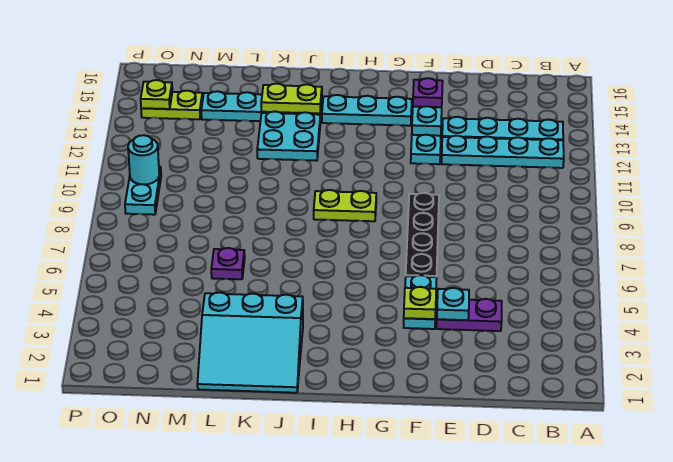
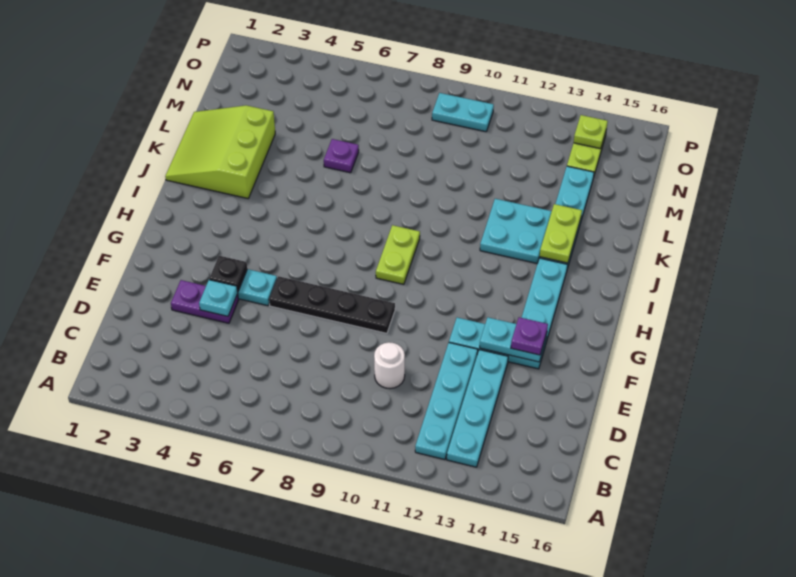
purple 1x2 plate [437,299,502,331] -> purple 1x2 plate turned to [171,280,238,323]
none -> white 1x1 round brick [374,342,405,389]
lime 1x1 plate [404,287,436,319] -> black 1x1 plate [209,256,247,292]
cyan 3x3 slope [197,292,303,393] -> lime 3x3 slope [165,105,275,198]
cyan 1x1 round brick [128,135,159,185] -> none

